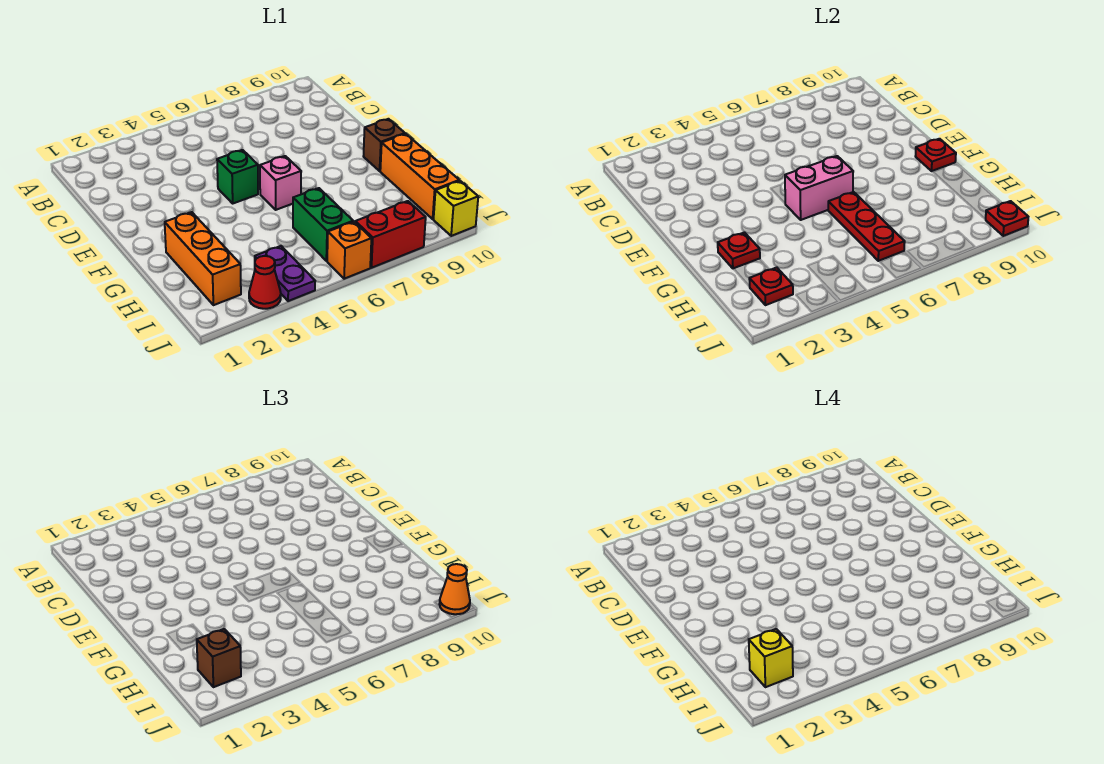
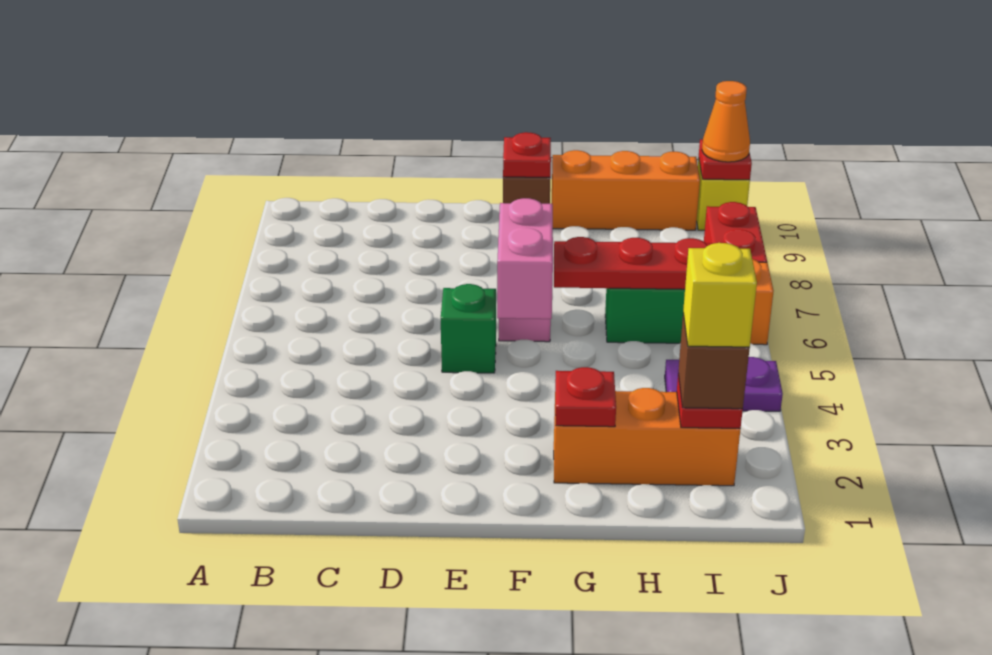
red 1x1 cone [249,256,281,309] -> none

